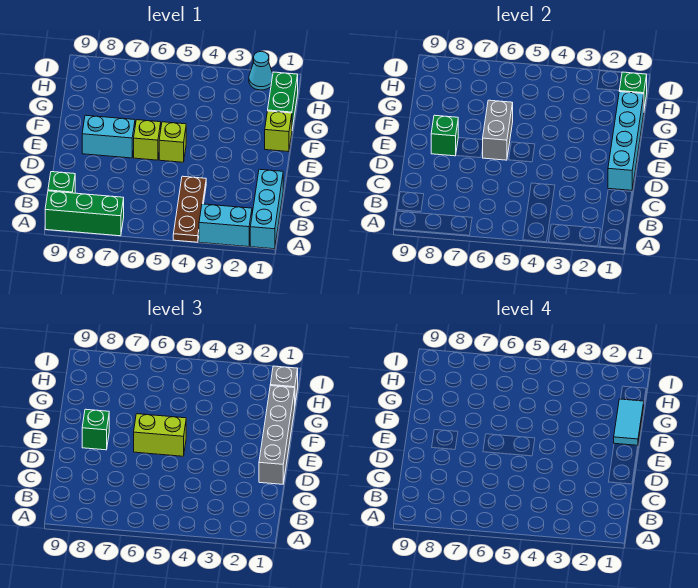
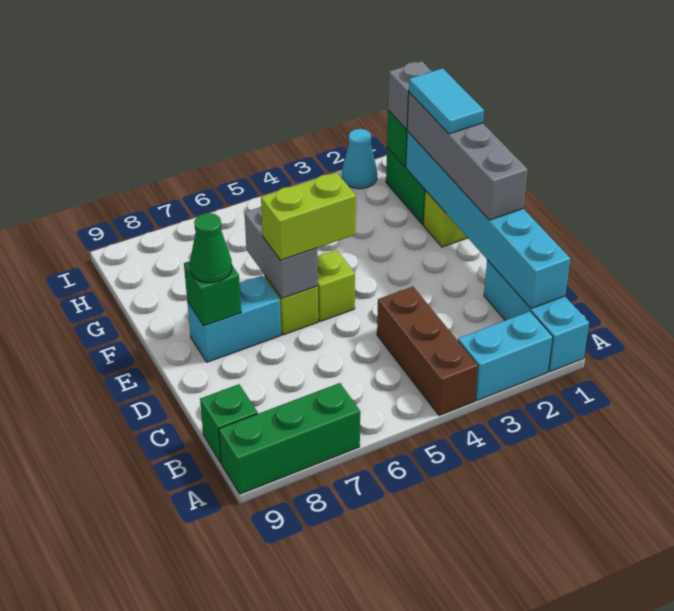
brown 1x3 plate [173,176,206,242] -> brown 1x3 brick [377,287,478,416]
cyan 1x4 brick [608,92,644,190] -> cyan 1x6 brick [406,131,570,309]
green 1x1 brick [82,409,109,450] -> green 1x1 cone [190,213,232,283]

